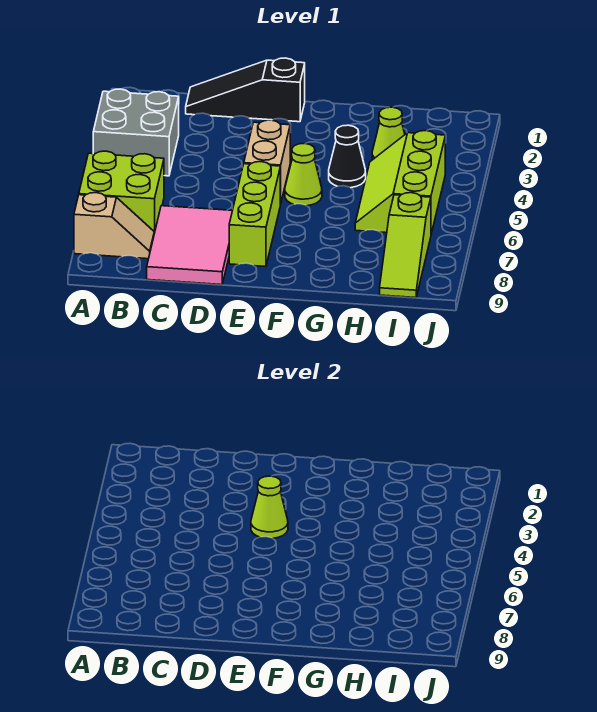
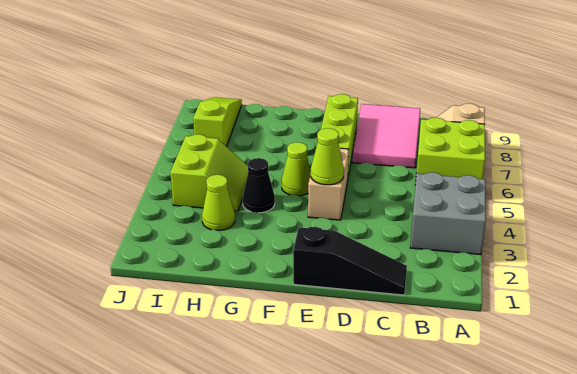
lime 2x3 slope [355,131,445,234] -> lime 2x2 slope [170,134,248,211]

